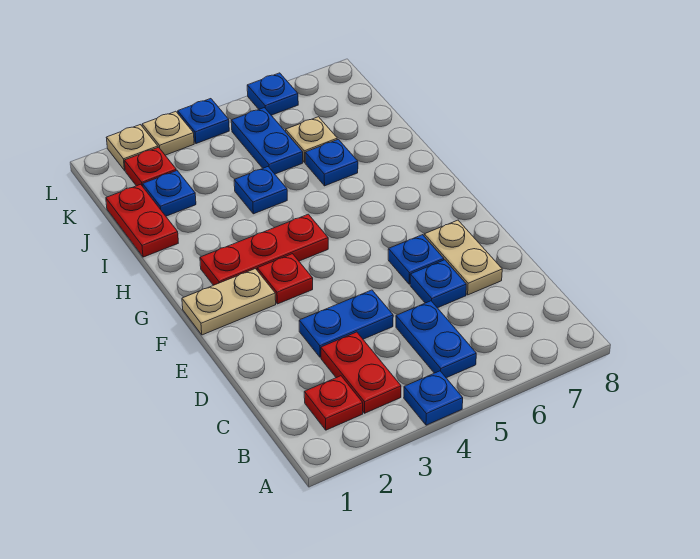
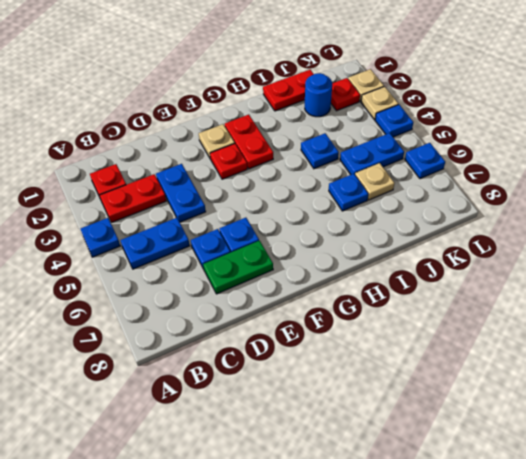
tan 1x2 plate [424,220,502,295] -> green 1x2 plate [203,241,273,294]
tan 1x2 plate [182,269,276,335] -> tan 1x1 plate [199,124,235,159]
red 1x3 plate [200,214,328,285] -> red 1x2 plate [225,115,273,169]
blue 1x1 plate [143,171,196,216] -> blue 1x1 round brick [305,73,332,117]

